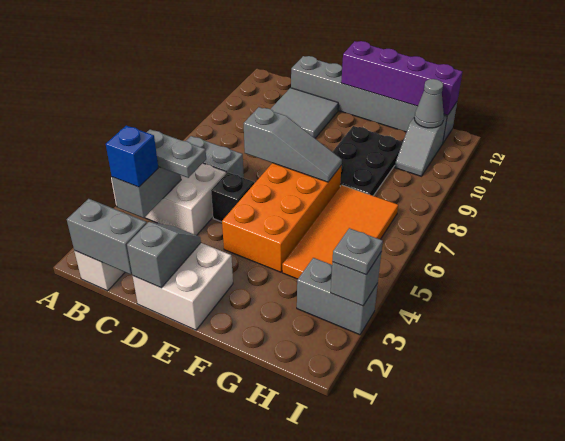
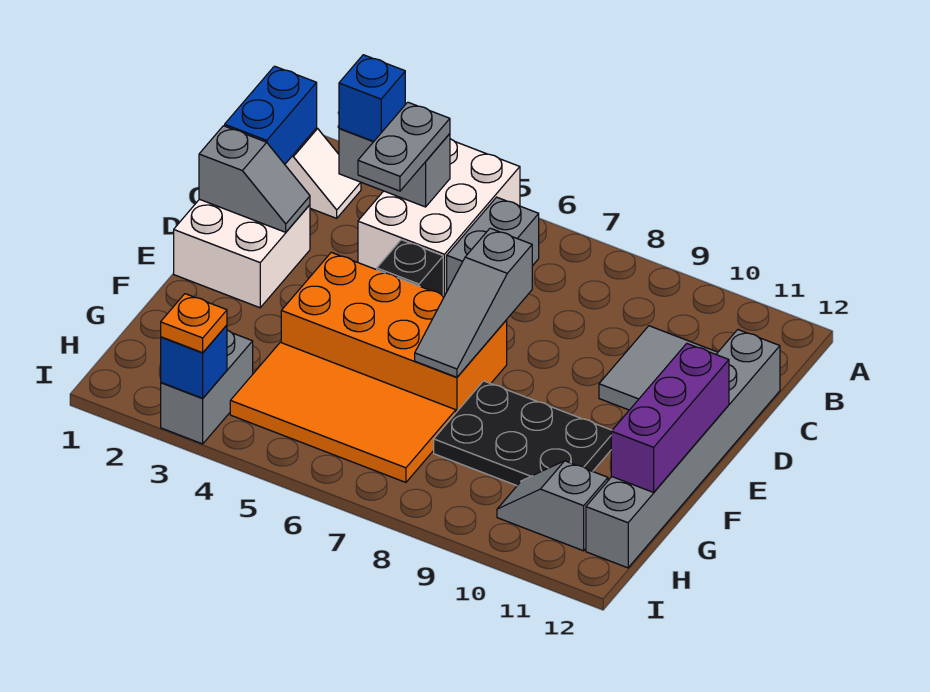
grey 1x2 brick [67,199,147,275] -> blue 1x2 brick [225,66,317,164]
purple 1x4 brick [341,41,463,115] -> purple 1x3 brick [611,344,729,492]
grey 1x1 cone [414,79,444,128] -> none
grey 1x1 brick [331,253,381,306] -> blue 1x1 brick [161,325,227,398]
grey 1x1 plate [332,228,383,275] -> orange 1x1 plate [161,294,227,353]

